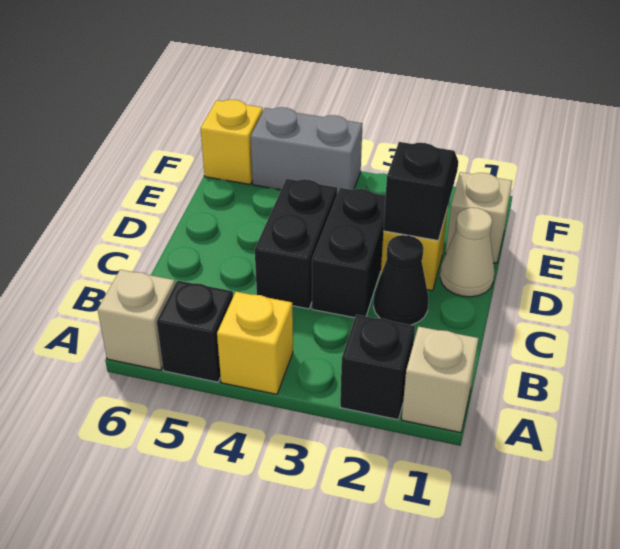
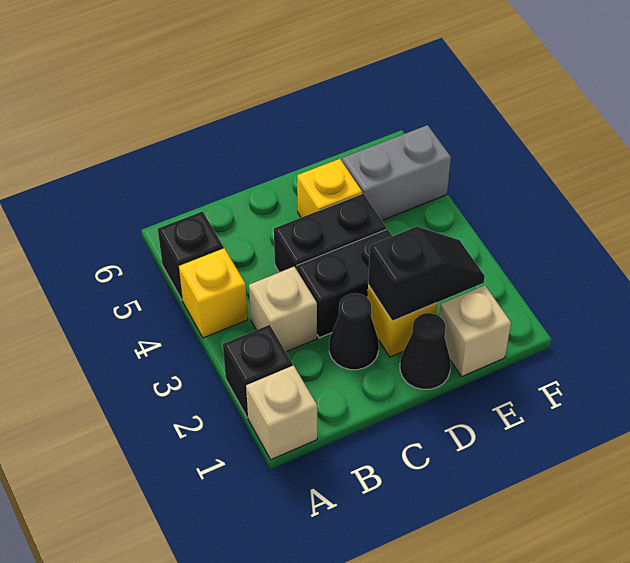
tan 1x1 brick [98,270,175,370] -> tan 1x1 brick moved to [249,267,317,352]
tan 1x1 cone [440,208,494,297] -> black 1x1 cone [400,313,451,389]
grey 1x2 brick [251,107,363,194] -> grey 1x2 brick turned to [342,125,451,220]
yellow 1x1 brick [200,100,263,184] -> yellow 1x1 brick moved to [297,159,362,217]

